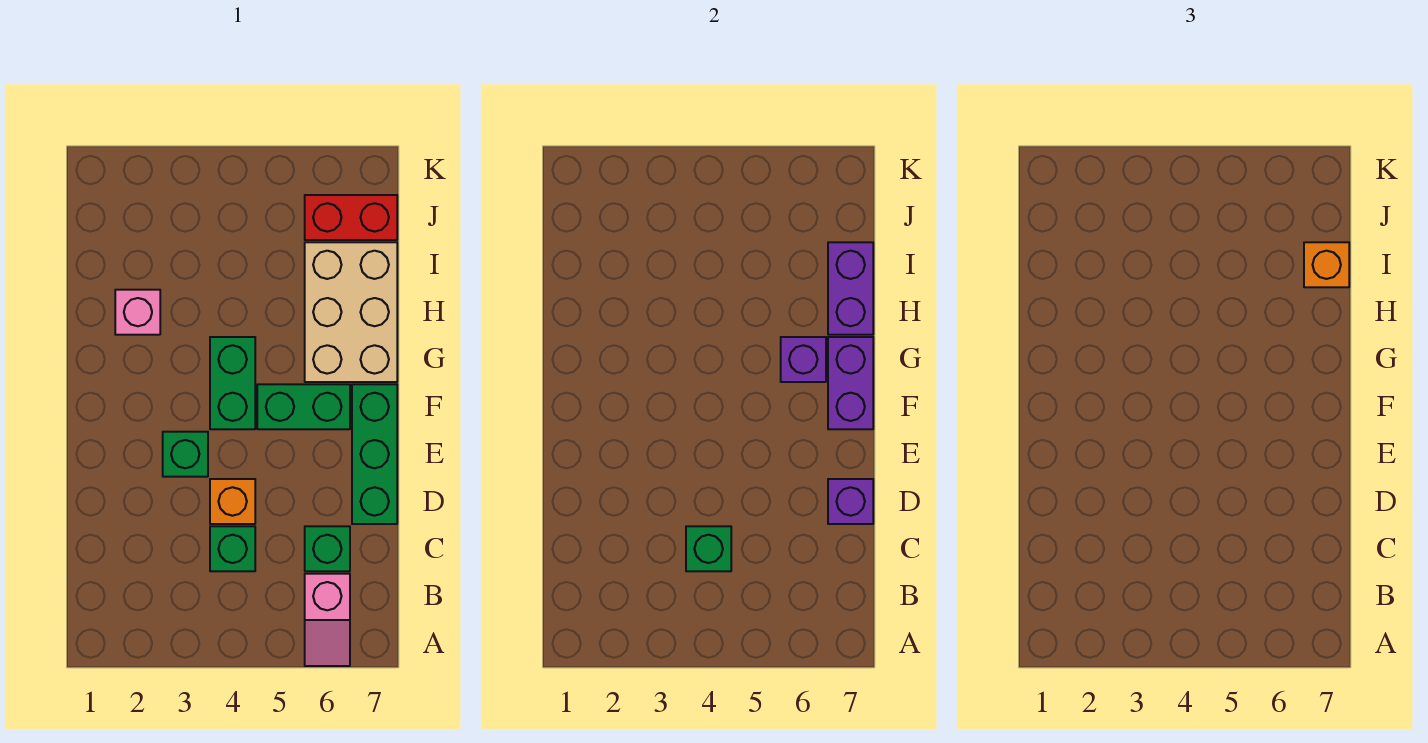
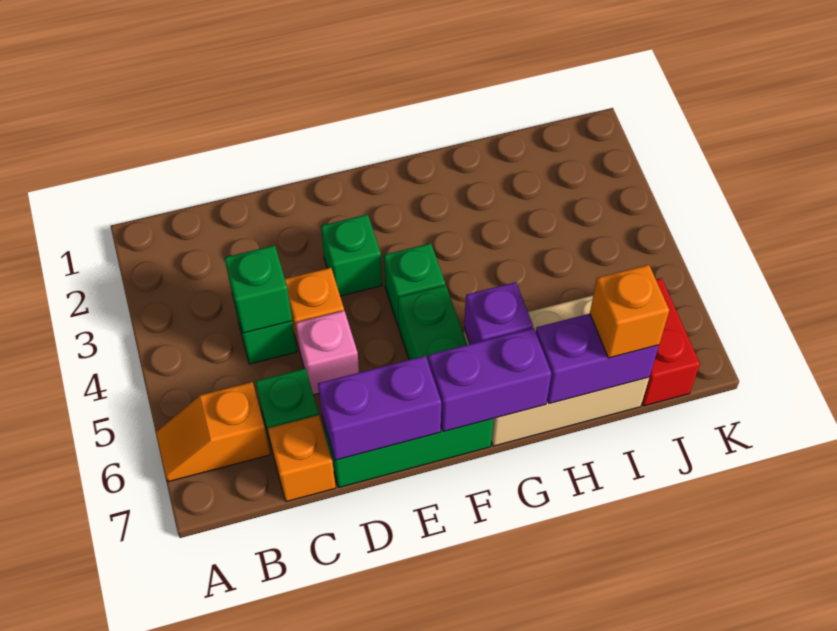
pink 1x2 slope [305,574,350,666] -> orange 1x2 slope [156,382,270,482]
none -> orange 1x1 brick [268,415,336,502]
purple 1x1 brick [828,479,873,524] -> purple 1x2 brick [318,356,441,460]
green 1x2 brick [210,337,255,429] -> green 1x1 brick [384,243,445,326]
pink 1x1 brick [115,290,160,335] -> pink 1x1 brick moved to [296,311,359,395]

